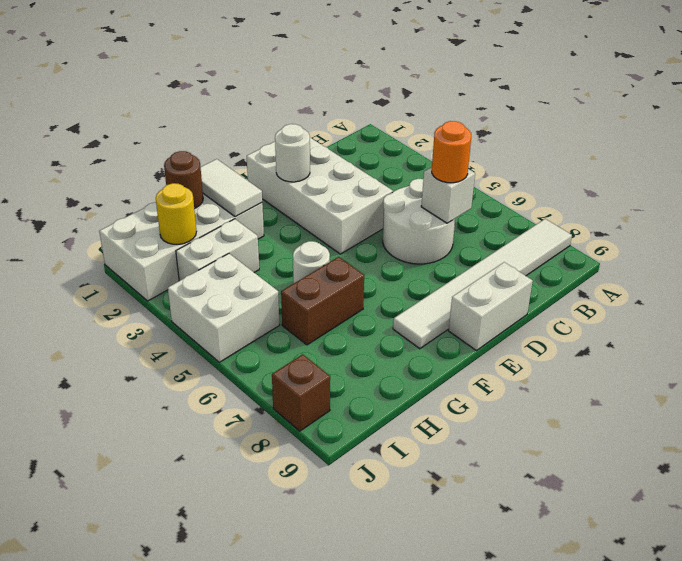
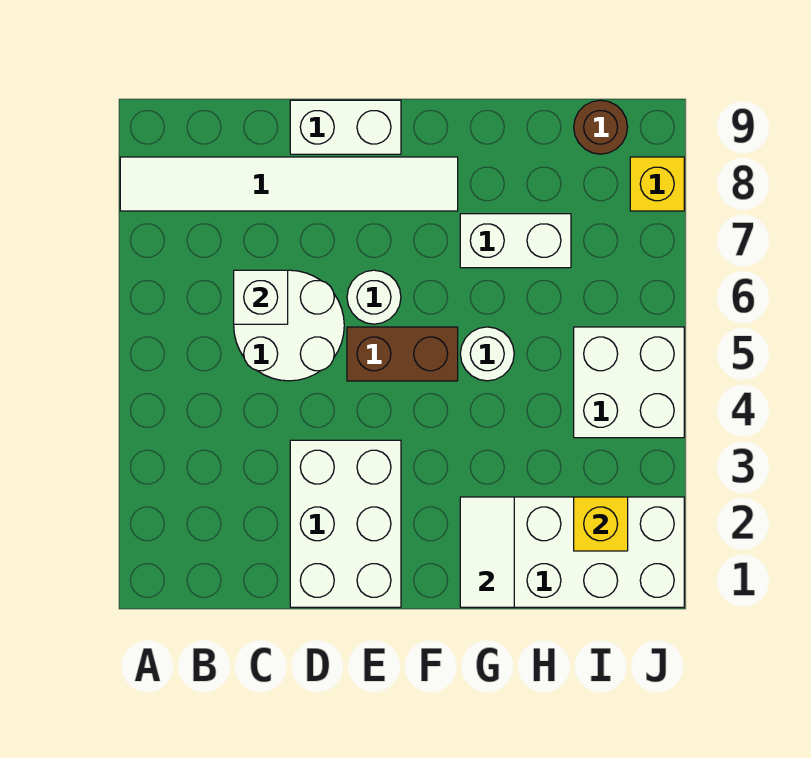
orange 1x1 round brick [432,121,471,183] -> none
white 2x4 brick [247,138,393,254] -> white 2x3 brick [290,440,401,607]
white 1x1 round brick [275,124,310,182] -> white 1x1 round brick moved to [347,270,401,324]
brown 1x2 brick [281,257,364,345] -> brown 1x2 brick moved to [347,327,458,381]
brown 1x1 round brick [164,151,203,209] -> brown 1x1 round brick moved to [574,100,628,154]
white 1x2 brick [176,219,259,281] -> white 1x2 brick moved to [460,214,571,268]
yellow 1x1 round brick [156,183,196,244] -> yellow 1x1 brick [574,497,628,551]
brown 1x1 brick [272,354,330,431] -> yellow 1x1 brick [630,157,684,211]

